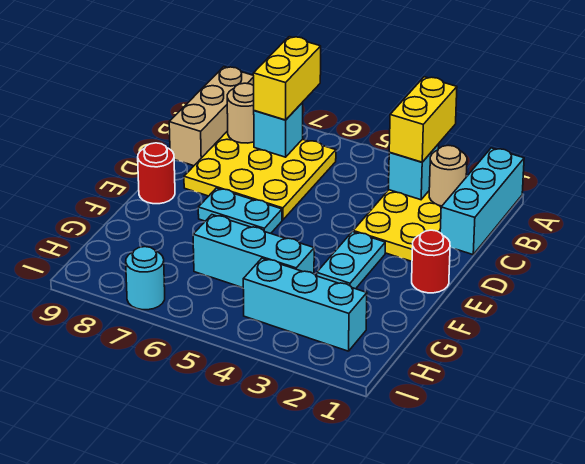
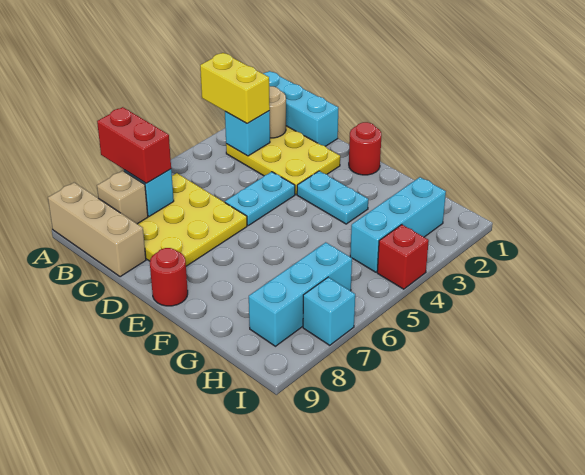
yellow 1x2 brick [253,37,321,120] -> red 1x2 brick [97,107,171,183]
tan 1x1 round brick [227,83,254,143] -> tan 1x1 brick [97,171,148,224]
cyan 1x2 plate [198,188,282,233] -> cyan 1x2 plate moved to [225,172,295,225]
cyan 1x3 brick [193,215,314,288] -> cyan 1x3 brick moved to [249,242,352,346]
none -> red 1x1 brick [377,225,429,289]
cyan 1x1 round brick [126,247,165,310] -> cyan 1x1 brick [303,277,355,345]

